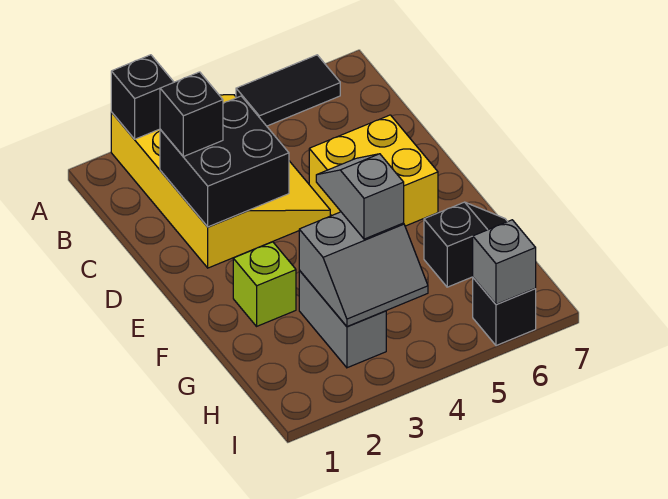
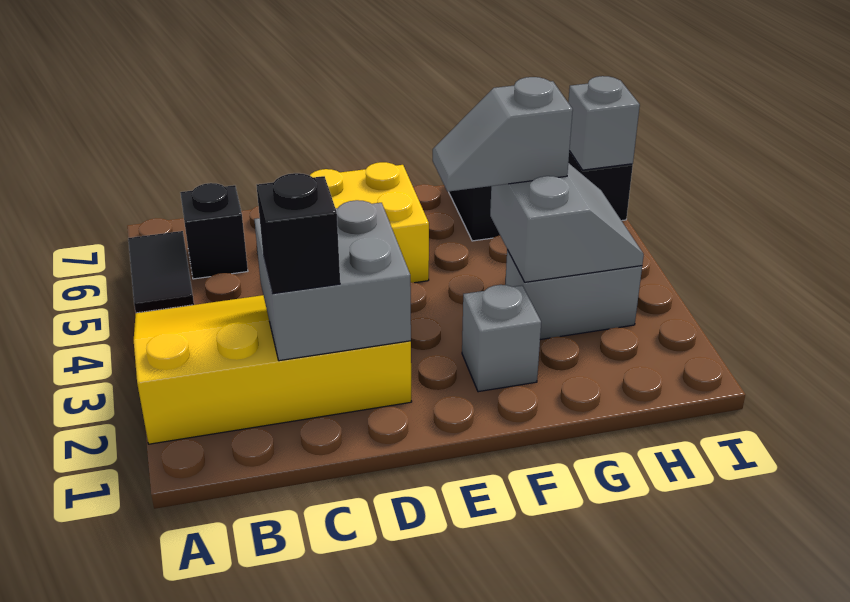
black 1x1 brick [111,55,174,139] -> black 1x1 brick moved to [180,183,248,279]
black 2x2 brick [160,96,289,227] -> grey 2x2 brick [254,200,411,361]
lime 1x1 brick [233,242,296,326] -> grey 1x1 brick [462,285,541,392]

